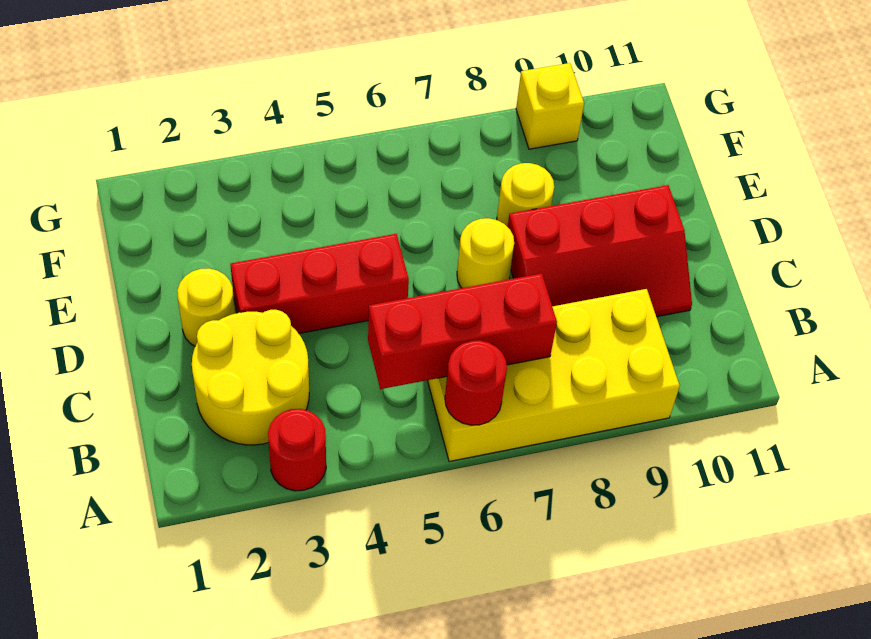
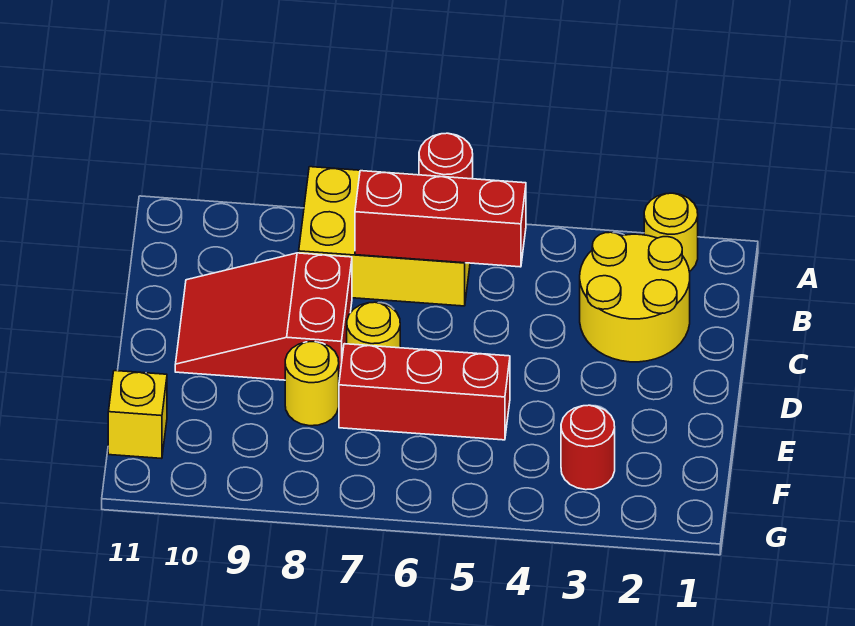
red 1x1 round brick [268,409,326,491] -> red 1x1 round brick moved to [561,405,615,490]
yellow 2x4 brick [427,289,680,462] -> yellow 2x3 brick [299,167,470,306]
red 2x3 slope [508,185,692,317] -> red 2x3 slope turned to [175,253,352,380]
yellow 1x1 round brick [177,268,235,346] -> yellow 1x1 round brick moved to [644,193,698,272]
red 1x3 brick [230,234,409,333] -> red 1x3 brick moved to [339,344,510,440]
yellow 1x1 brick [516,63,584,149] -> yellow 1x1 brick moved to [108,371,167,458]

